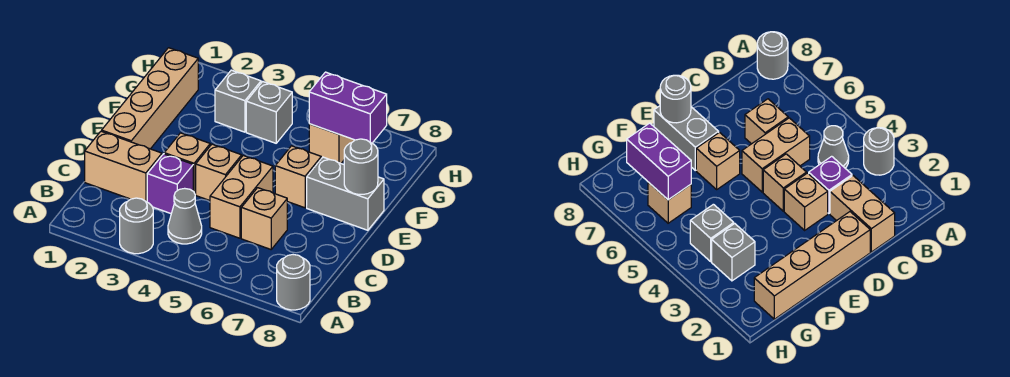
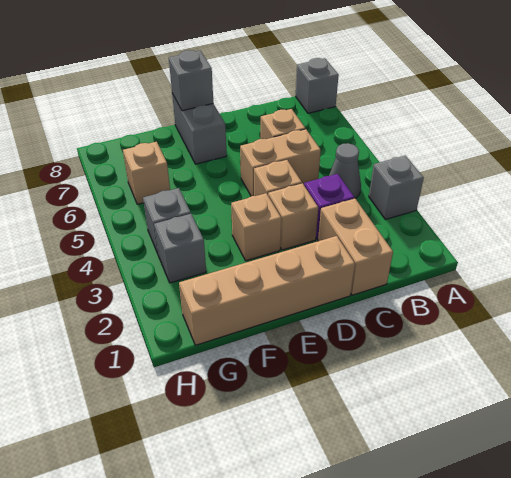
grey 1x1 round brick [120,198,153,254] -> grey 1x1 brick [369,155,424,220]
grey 1x1 round brick [277,255,310,310] -> grey 1x1 brick [296,58,339,113]
tan 1x1 brick [275,146,321,208] -> tan 1x1 brick moved to [231,193,281,261]
grey 1x1 round brick [344,139,378,194] -> grey 1x1 brick [169,50,213,111]
purple 1x2 brick [309,72,387,143] -> none

